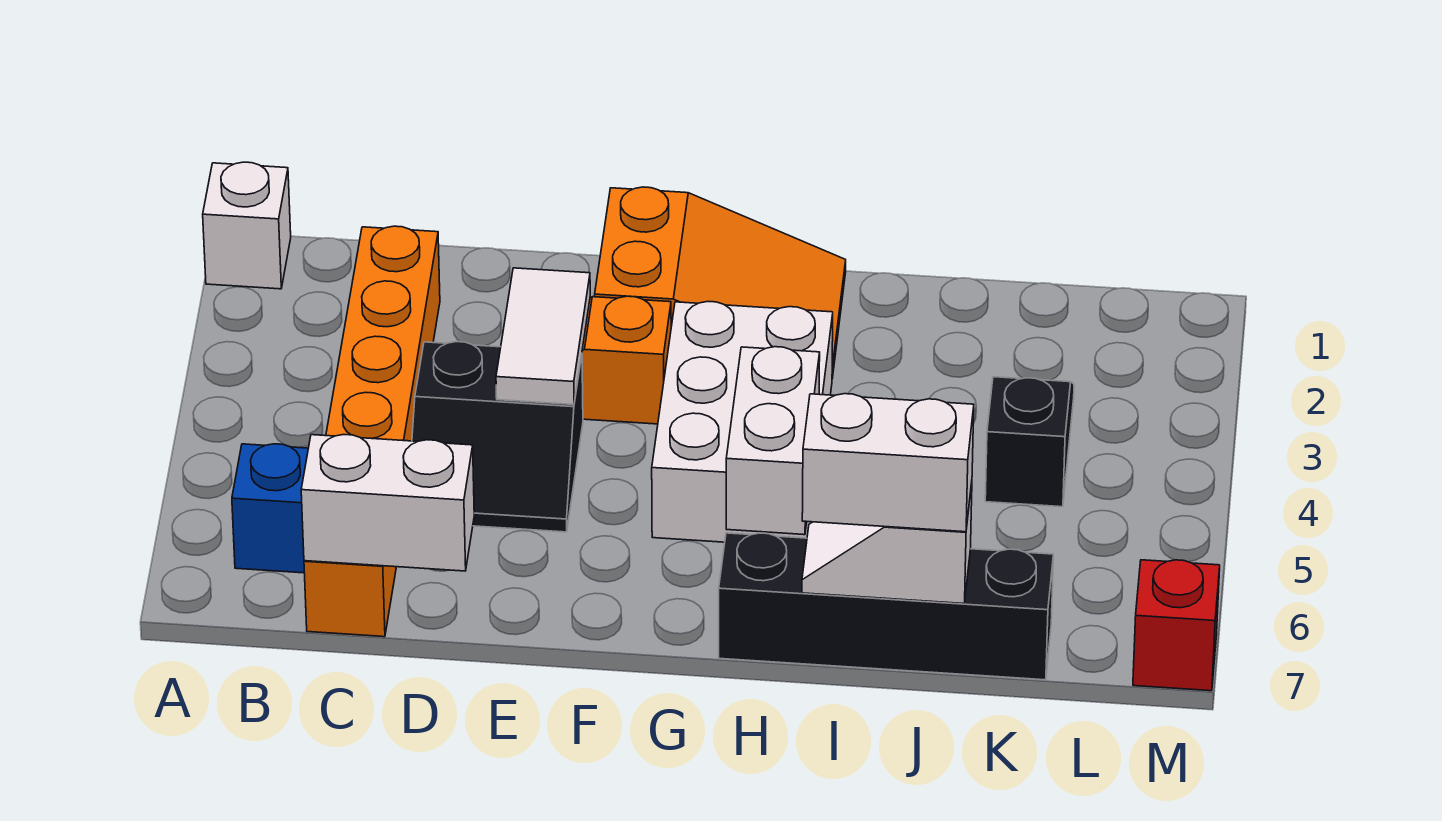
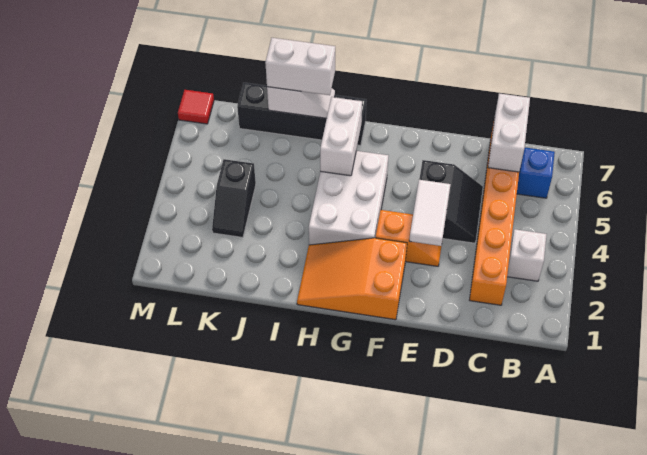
white 1x1 brick [203,162,291,289] -> white 1x1 brick moved to [507,229,547,281]
white 1x2 brick [301,435,474,571] -> white 1x2 brick turned to [488,93,530,172]
black 2x2 slope [412,342,583,532] -> black 2x2 slope turned to [419,160,483,243]
red 1x1 brick [1133,560,1220,691] -> red 1x1 tile [178,90,214,124]

